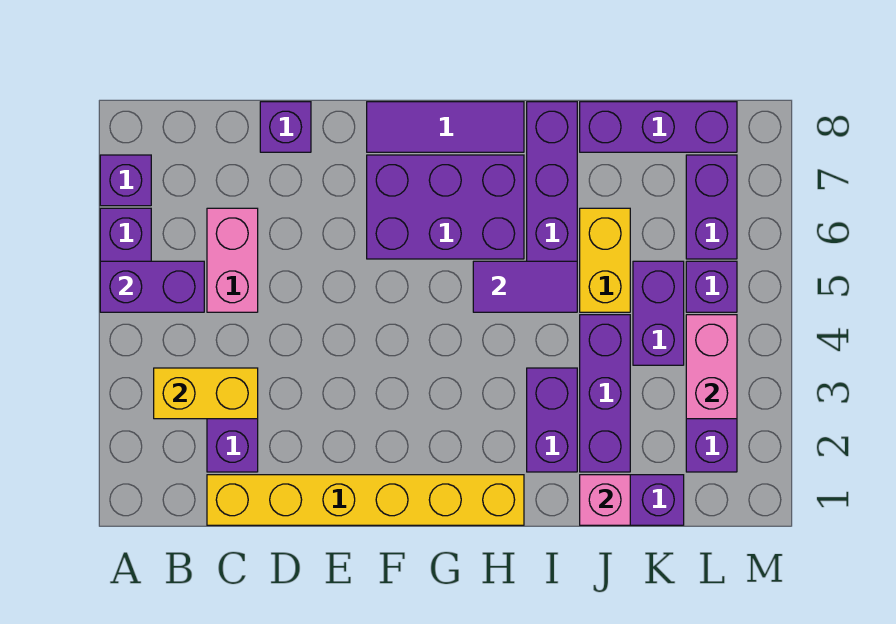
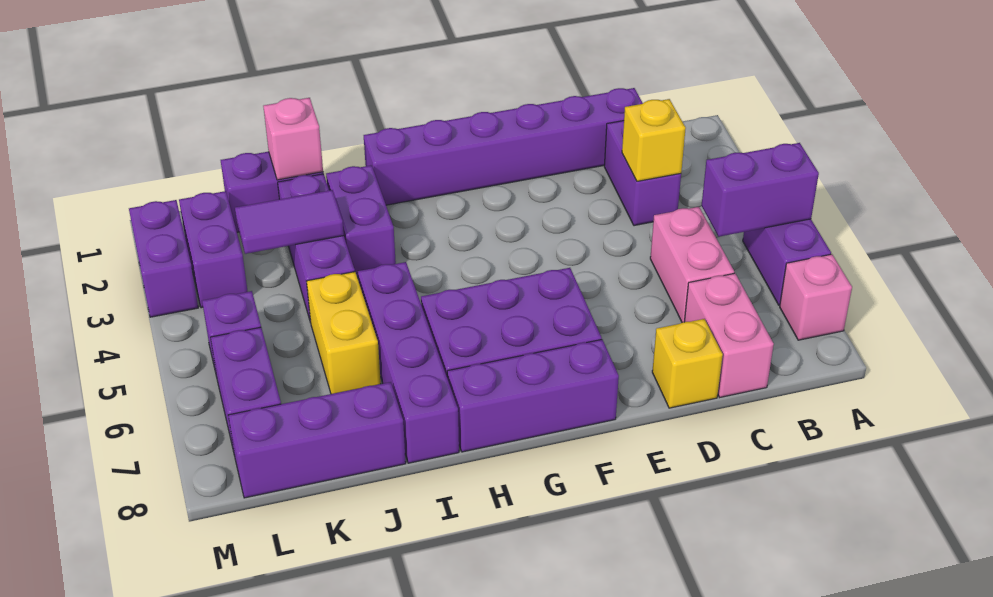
purple 1x1 brick [100,155,151,206] -> pink 1x1 brick [780,254,852,340]
yellow 1x2 brick [154,368,258,419] -> yellow 1x1 brick [622,99,686,181]
yellow 1x6 brick [207,475,524,525] -> purple 1x6 brick [364,88,643,205]
purple 1x1 brick [260,102,311,152] -> yellow 1x1 brick [652,319,723,408]
purple 1x3 tile [367,102,524,152] -> purple 1x3 brick [447,340,619,452]
purple 1x2 tile [473,261,577,312] -> purple 1x2 tile moved to [235,190,344,254]
purple 1x2 brick [633,261,684,365] -> purple 1x2 brick moved to [129,200,198,317]
pink 1x2 brick [686,315,737,419] -> pink 1x2 brick moved to [684,273,774,397]

